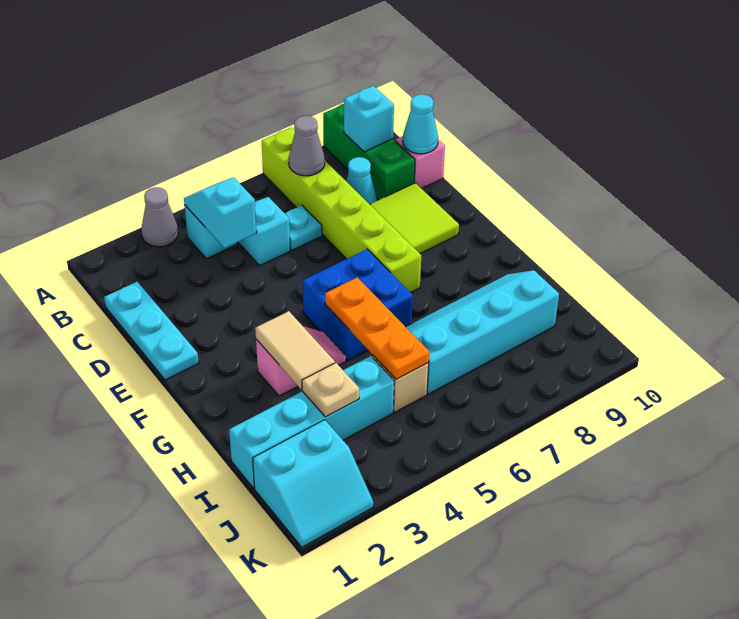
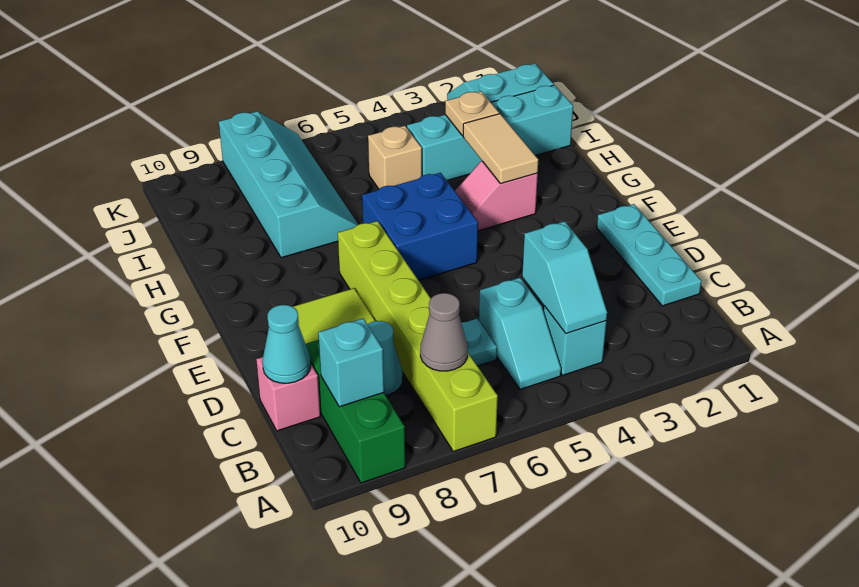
grey 1x1 cone [142,187,178,247] -> none
orange 1x3 plate [325,277,429,379] -> none
cyan 2x4 slope [406,270,559,394] -> cyan 2x4 slope turned to [219,112,358,258]

